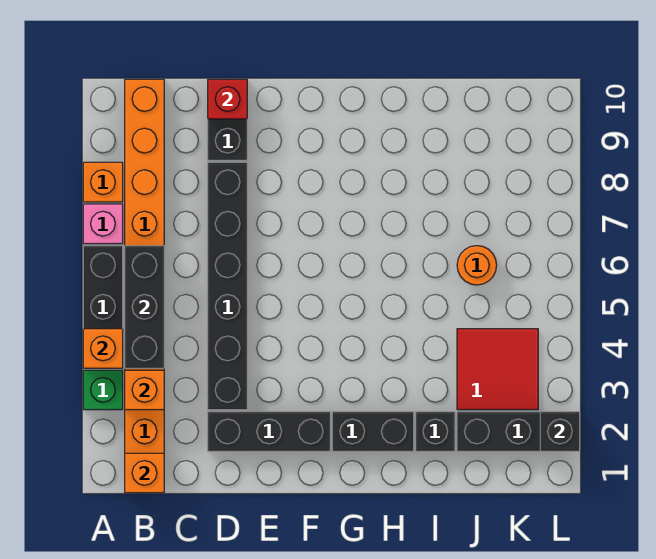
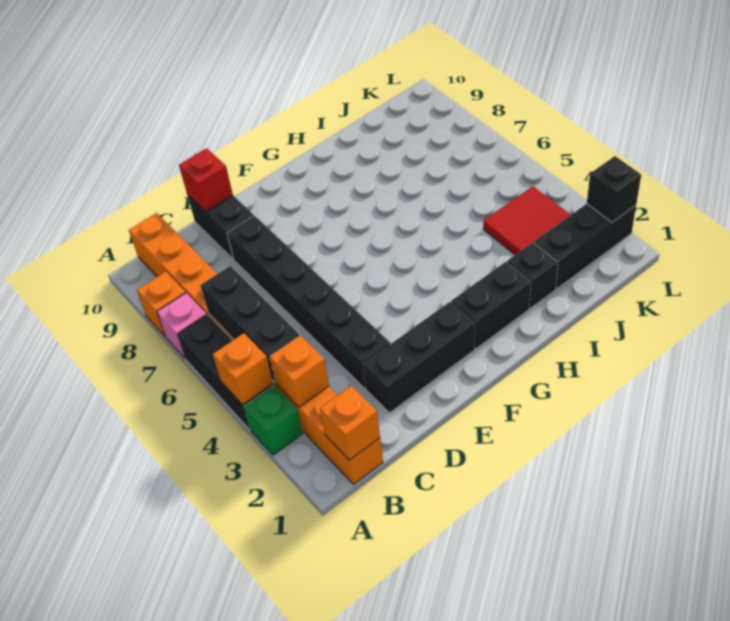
orange 1x1 round brick [457,246,497,285] -> none

